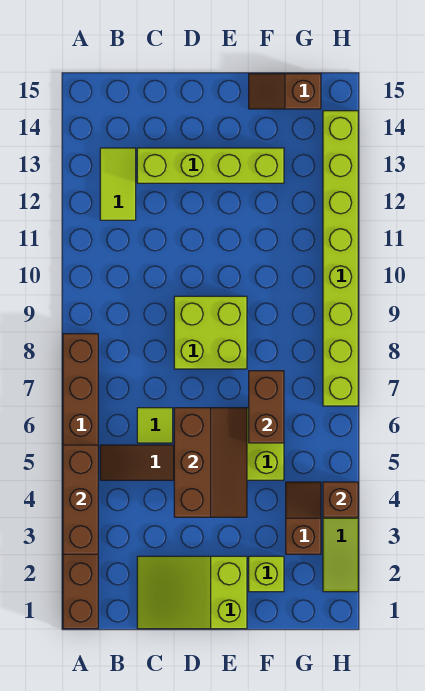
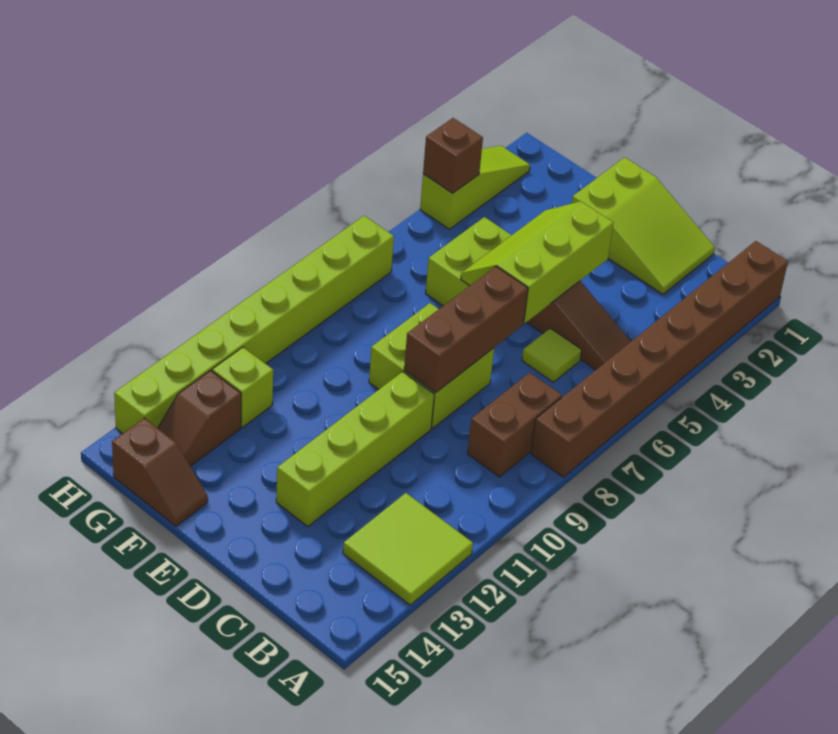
brown 1x3 brick [63,445,98,554] -> brown 1x3 brick moved to [404,266,528,393]
lime 1x2 tile [100,148,136,220] -> lime 2x2 tile [343,493,473,605]
lime 1x4 brick [137,148,284,183] -> lime 1x4 brick turned to [276,372,434,527]
brown 2x3 slope [174,408,247,517] -> lime 2x3 slope [461,201,613,323]
lime 1x1 brick [249,556,284,592] -> lime 1x1 brick moved to [212,347,273,427]
brown 1x2 brick [249,371,284,443] -> brown 1x2 brick moved to [467,372,562,477]
brown 1x2 slope [286,482,321,554] -> brown 1x2 slope moved to [158,370,241,466]

